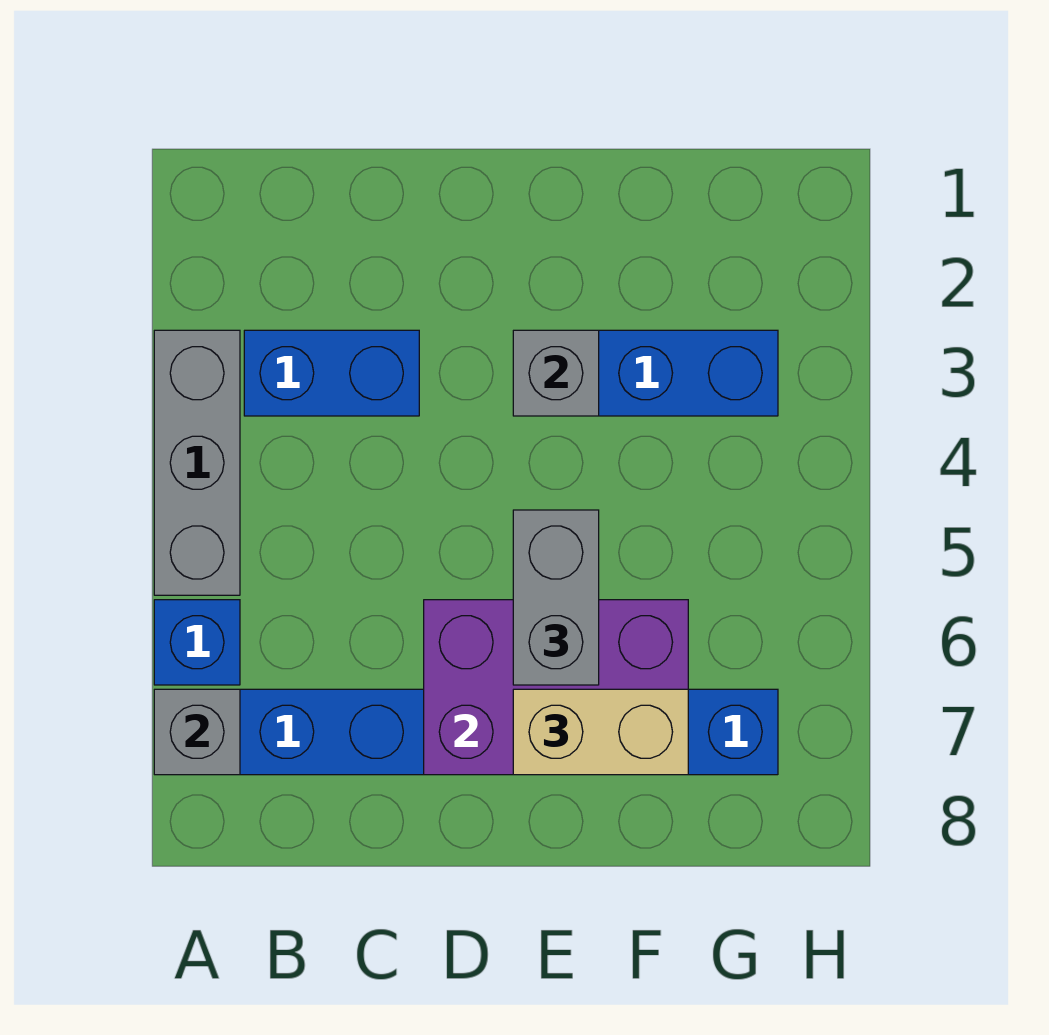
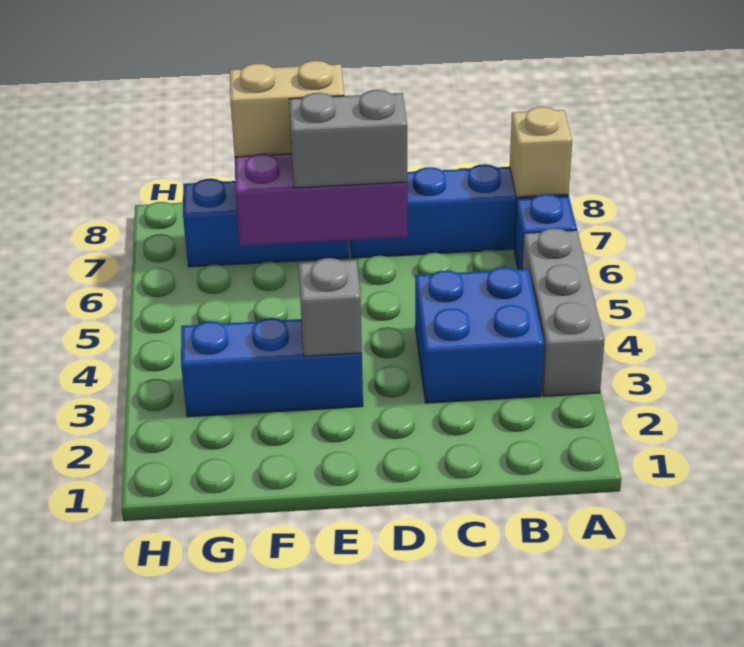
grey 1x1 brick [154,689,240,775] -> tan 1x1 brick [510,107,572,197]
blue 1x2 brick [244,330,419,416] -> blue 2x2 brick [415,267,544,403]
grey 1x2 brick [513,510,599,685] -> grey 1x2 brick turned to [289,90,407,188]

